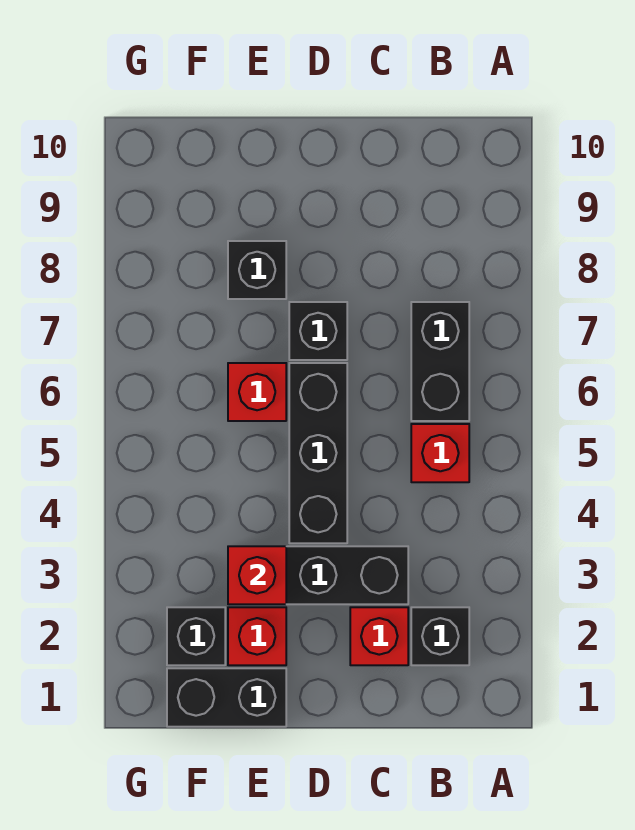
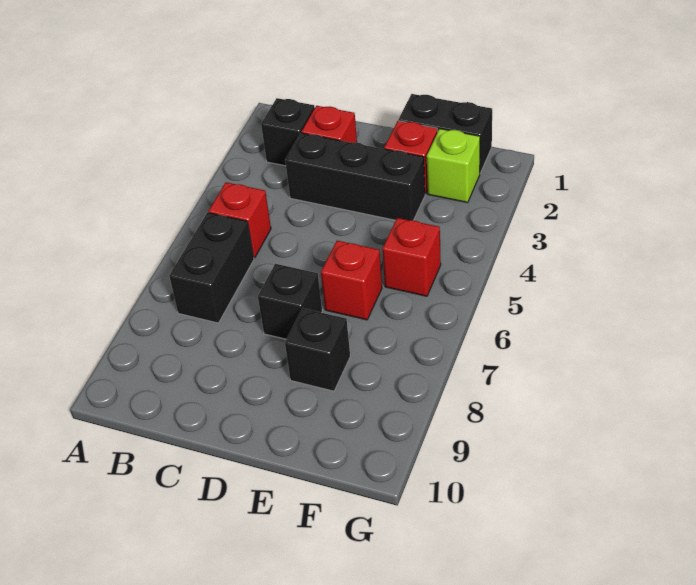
black 1x3 brick [289,363,347,543] -> none
red 1x1 brick [228,546,286,604] -> red 1x1 brick moved to [382,218,441,296]
black 1x1 brick [167,607,225,665] -> lime 1x1 brick [427,129,480,203]

